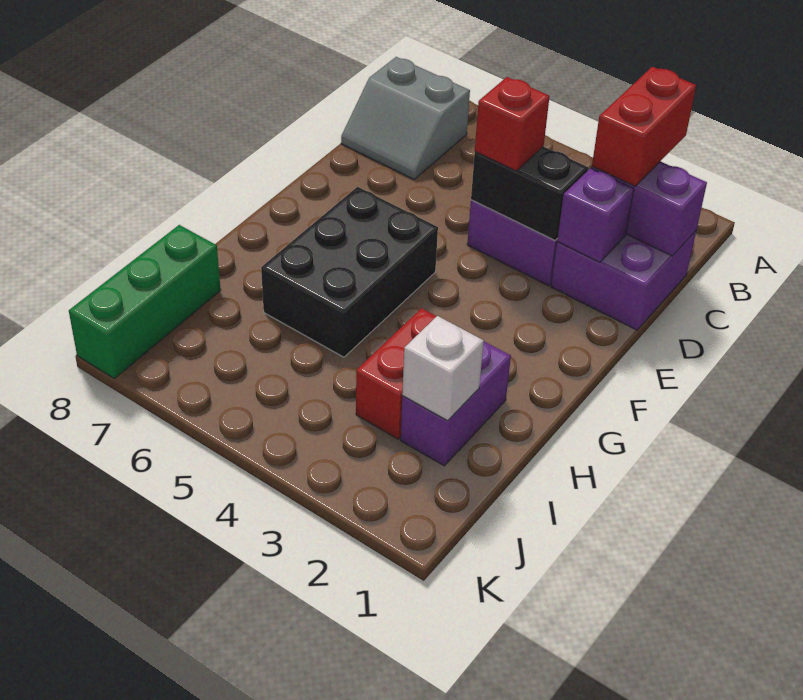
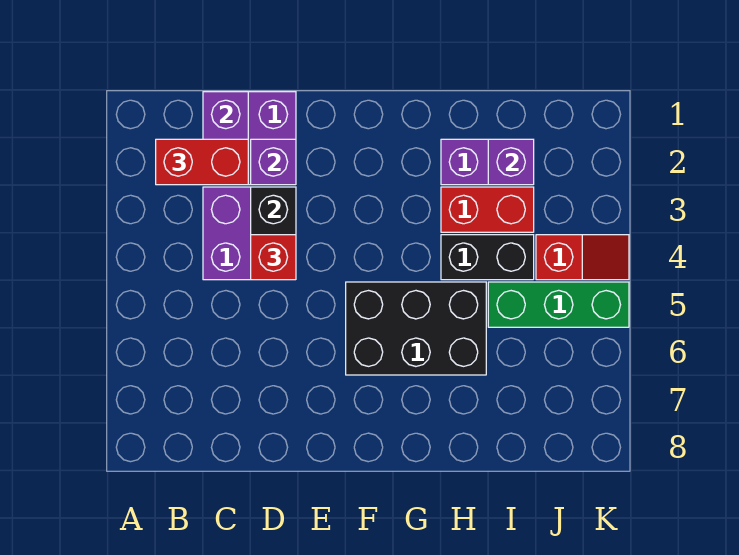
grey 2x2 slope [341,57,470,179] -> none
none -> black 1x2 brick [441,235,534,280]
white 1x1 brick [402,316,484,421] -> purple 1x1 brick [488,139,534,185]
green 1x3 brick [69,225,221,378] -> green 1x3 brick moved to [488,282,629,327]
none -> red 1x2 slope [536,235,629,280]

